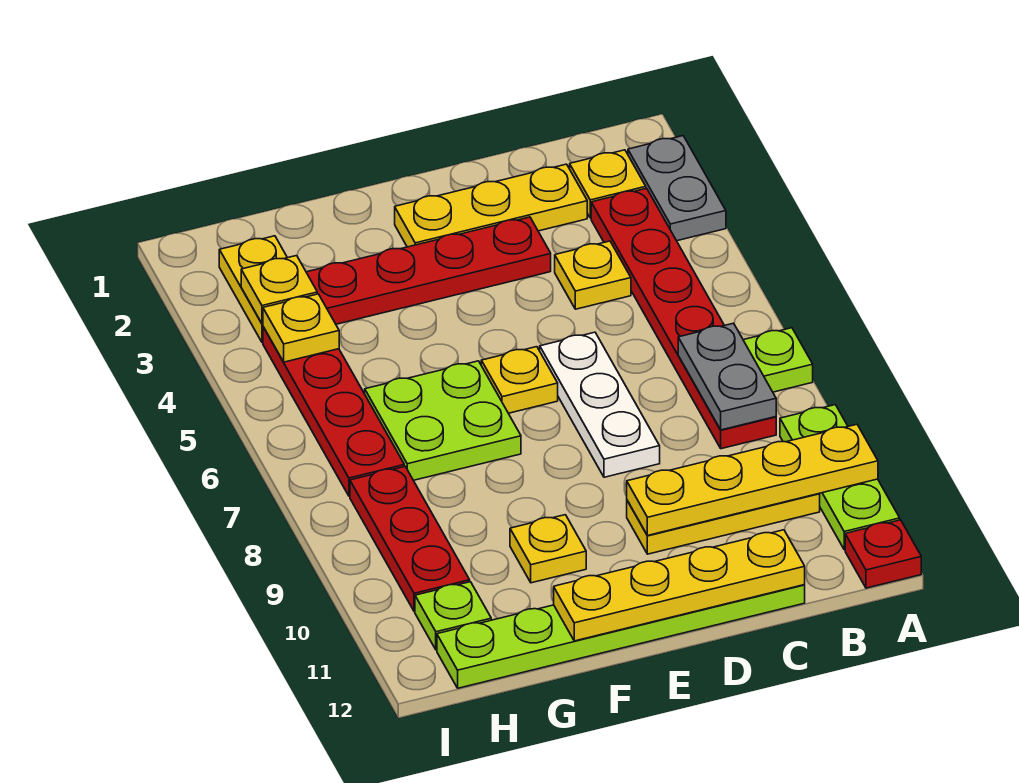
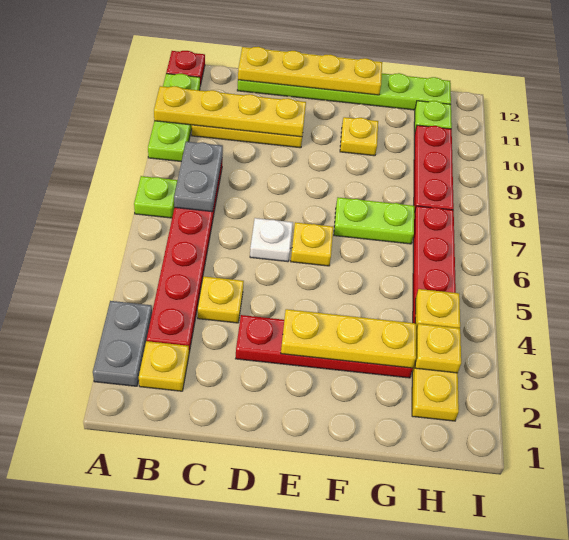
yellow 1x3 plate [395,164,587,247] -> yellow 1x3 plate moved to [281,309,416,368]
white 1x3 plate [540,332,660,477] -> white 1x1 plate [250,218,293,262]
lime 2x2 plate [365,361,521,480] -> lime 1x2 plate [334,197,414,244]

